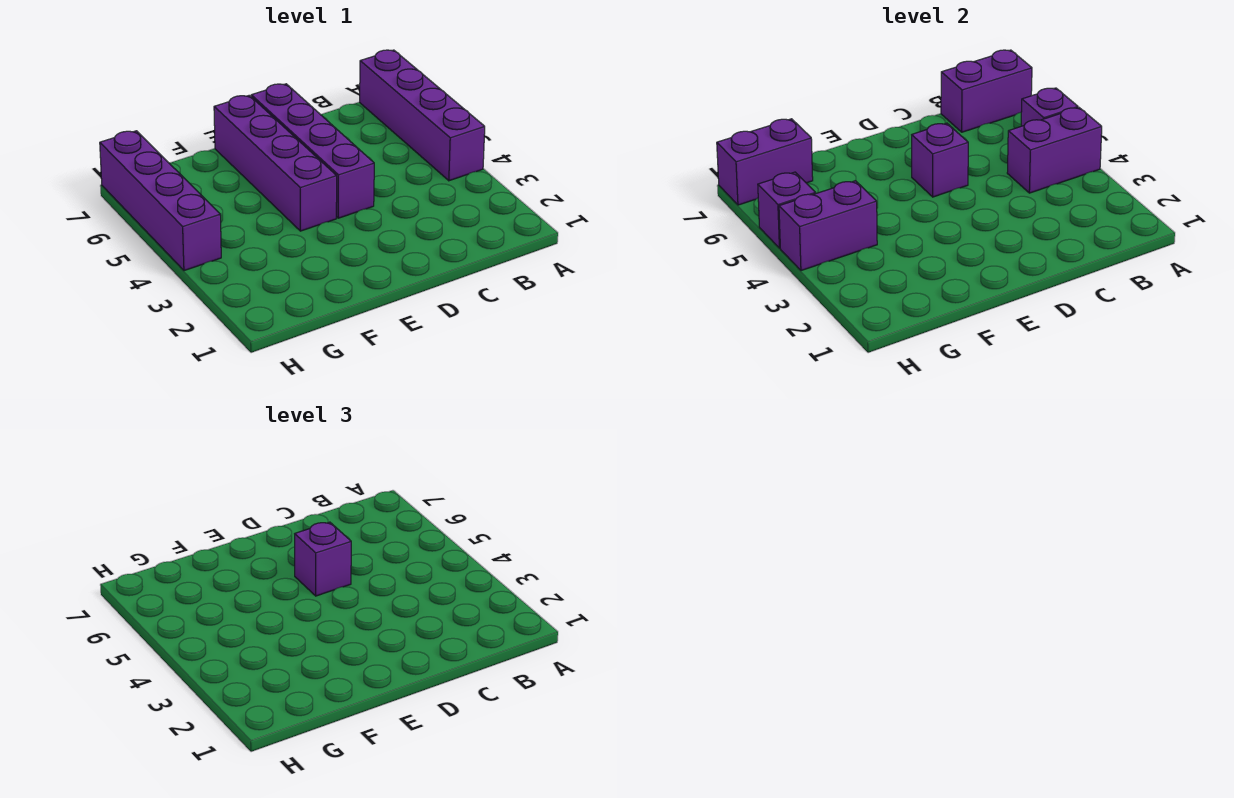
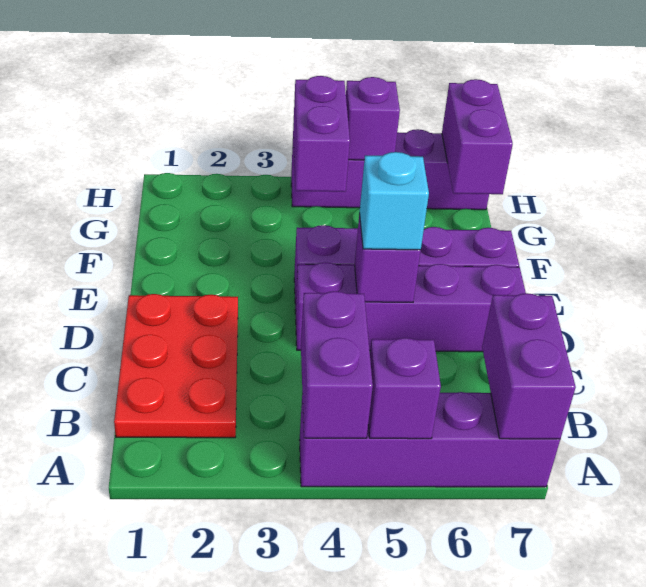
none -> red 2x3 plate [114,294,238,438]
purple 1x1 brick [295,522,351,596] -> cyan 1x1 brick [360,152,429,250]

